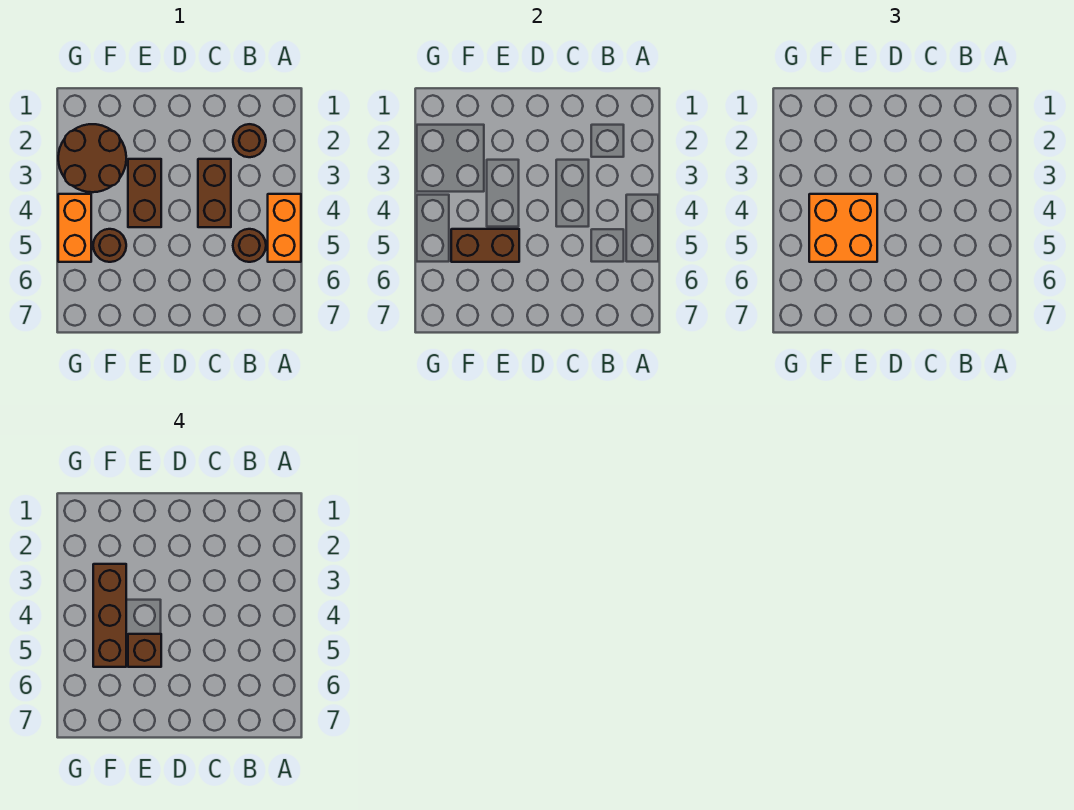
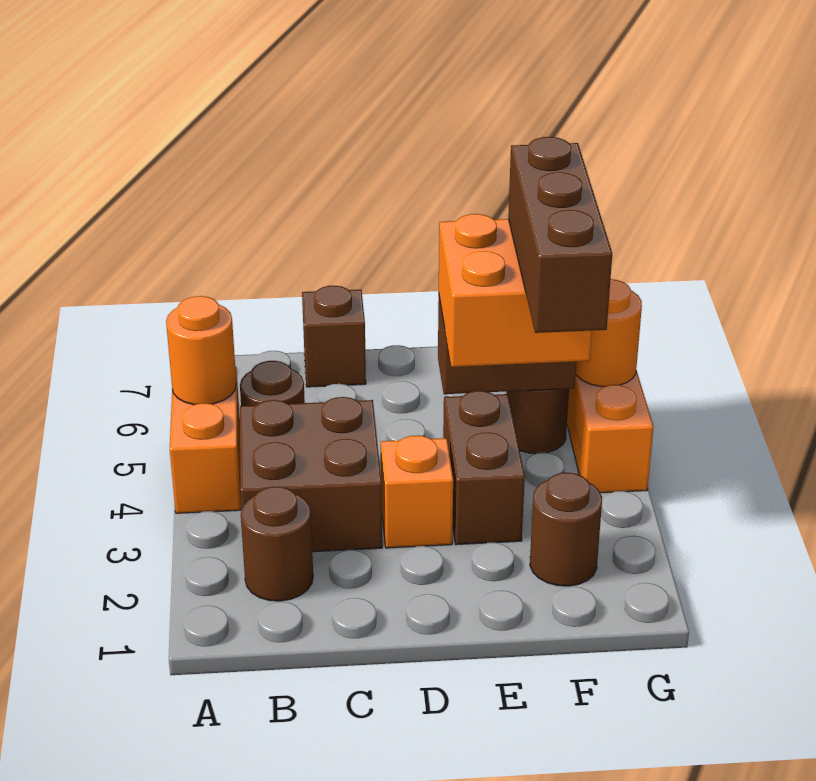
none -> orange 1x1 round brick [166,296,236,405]
brown 1x2 brick [198,159,231,227] -> brown 2x2 brick [240,397,382,552]
none -> orange 1x1 brick [381,435,453,548]
brown 1x1 brick [128,634,161,667] -> brown 1x1 brick moved to [302,286,366,387]
brown 2x2 round brick [58,124,126,192] -> brown 1x1 round brick [530,473,602,586]
none -> orange 1x1 round brick [576,279,642,387]

